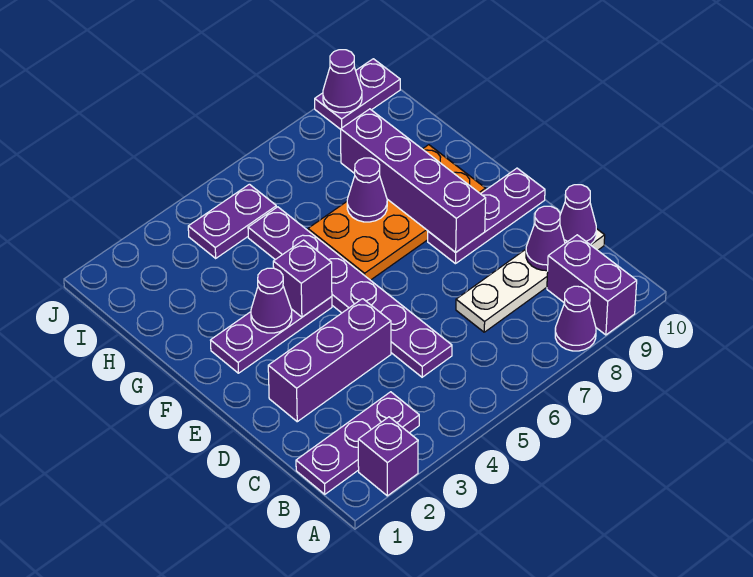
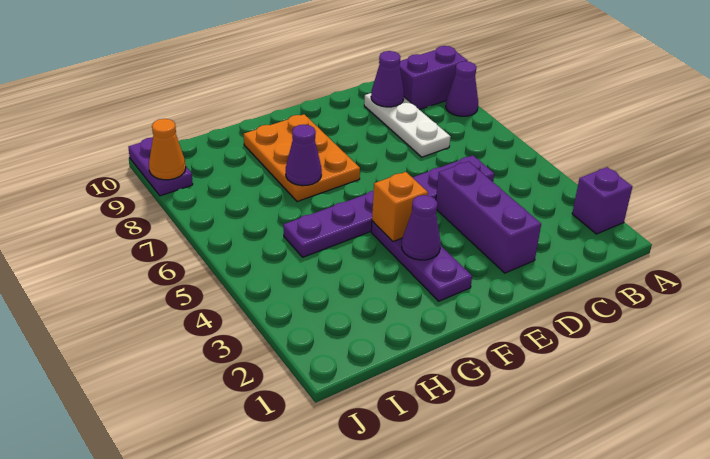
purple 1x3 plate [296,392,419,494] -> none
white 1x4 plate [456,229,605,332] -> white 1x3 plate [364,93,450,157]
purple 1x1 cone [560,185,596,245] -> none
purple 1x3 plate [428,168,545,264] -> none
purple 1x4 brick [341,109,486,252] -> none
purple 1x1 brick [273,240,332,317] -> orange 1x1 brick [372,172,428,241]
orange 2x4 plate [308,145,486,280] -> orange 2x3 plate [244,114,360,202]
purple 1x2 plate [188,184,276,258] -> none
purple 1x1 cone [323,50,362,113] -> orange 1x1 cone [149,119,186,180]

